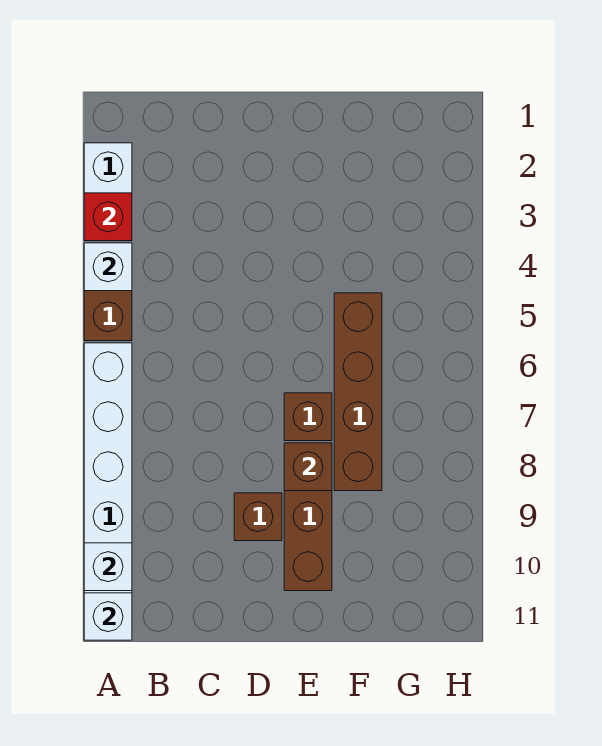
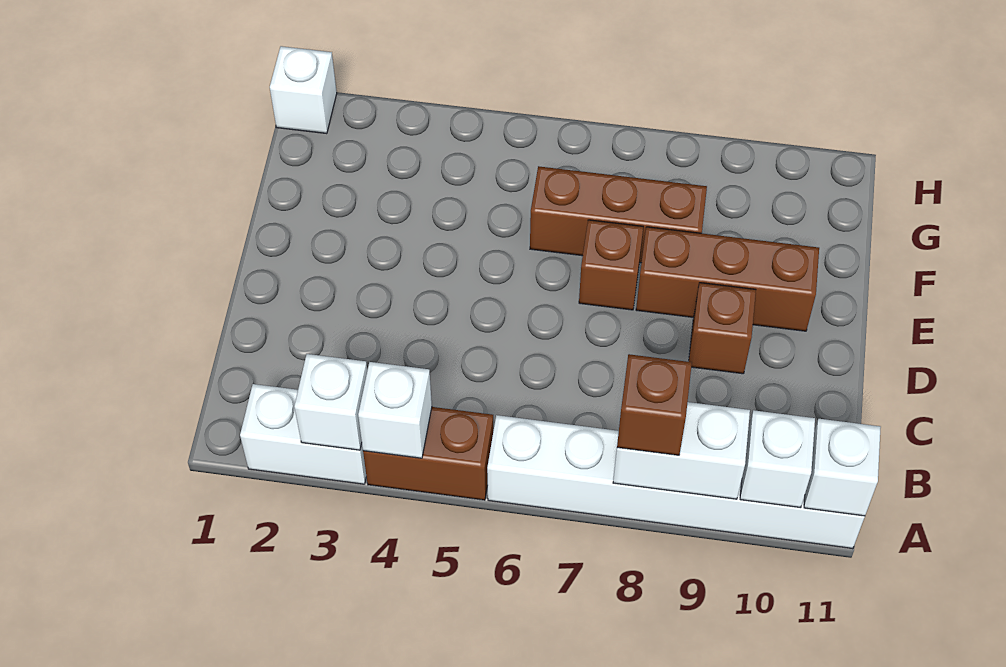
red 1x1 brick [84,193,132,241] -> white 1x1 brick [294,354,367,450]
none -> white 1x2 brick [613,402,750,499]
brown 1x1 brick [284,443,332,491] -> brown 1x1 brick moved to [617,354,692,455]
brown 1x4 brick [334,293,382,491] -> brown 1x3 brick [530,166,707,263]
none -> white 1x1 brick [270,46,337,134]

